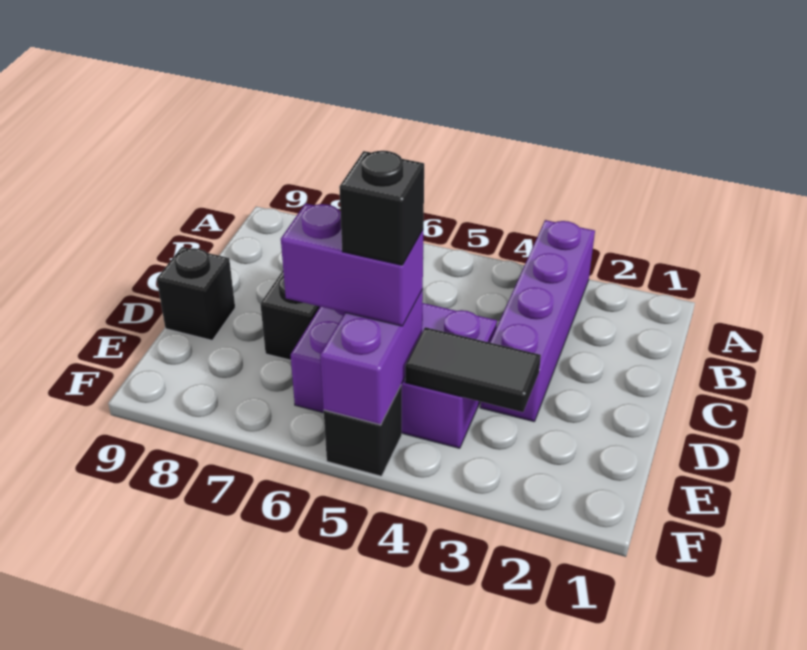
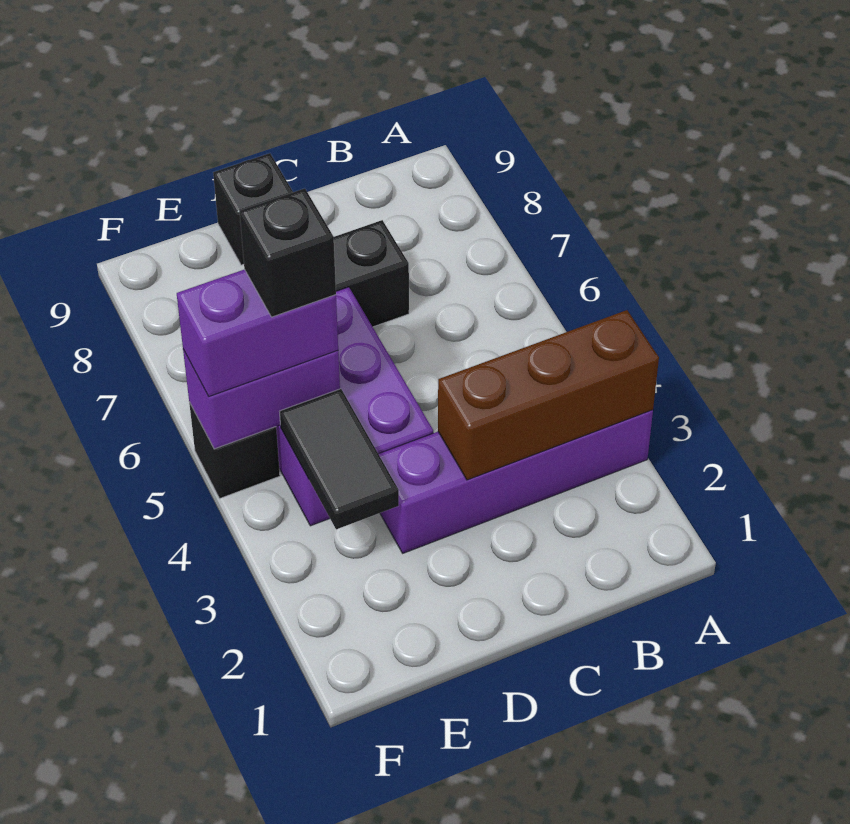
none -> brown 1x3 brick [438,310,659,480]
purple 1x2 brick [281,203,423,326] -> purple 1x2 brick turned to [177,269,338,396]

